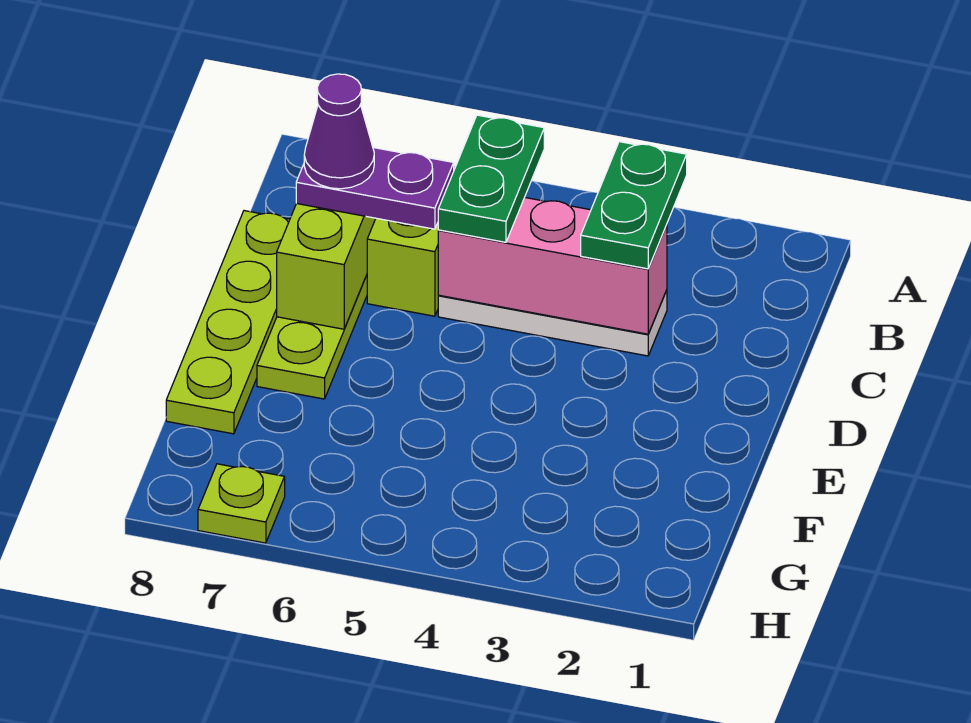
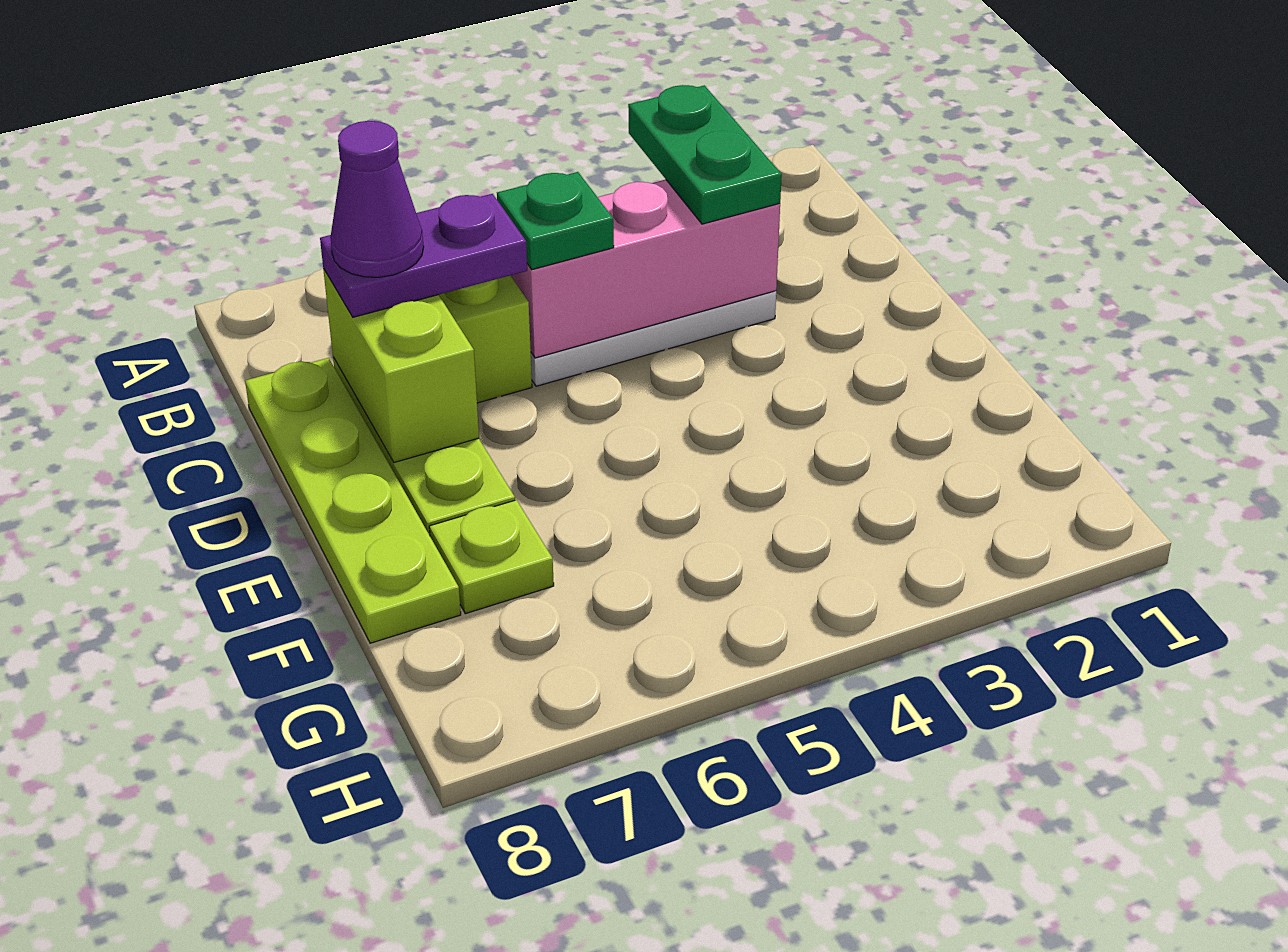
green 1x2 plate [438,115,544,242] -> green 1x1 plate [497,172,614,270]
lime 1x1 plate [198,464,285,543] -> lime 1x1 plate moved to [429,500,554,614]

